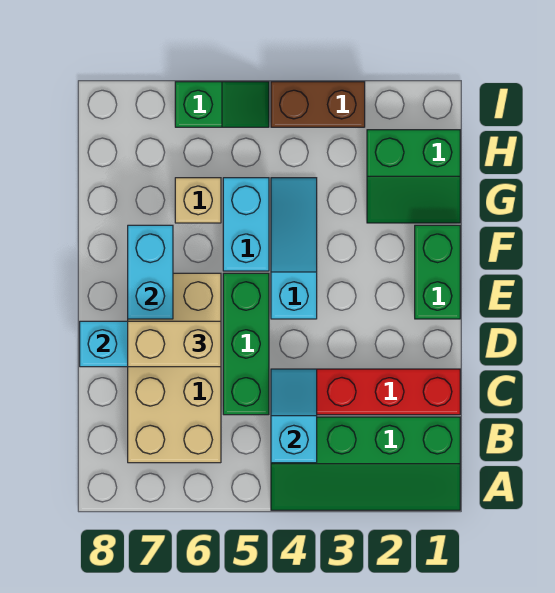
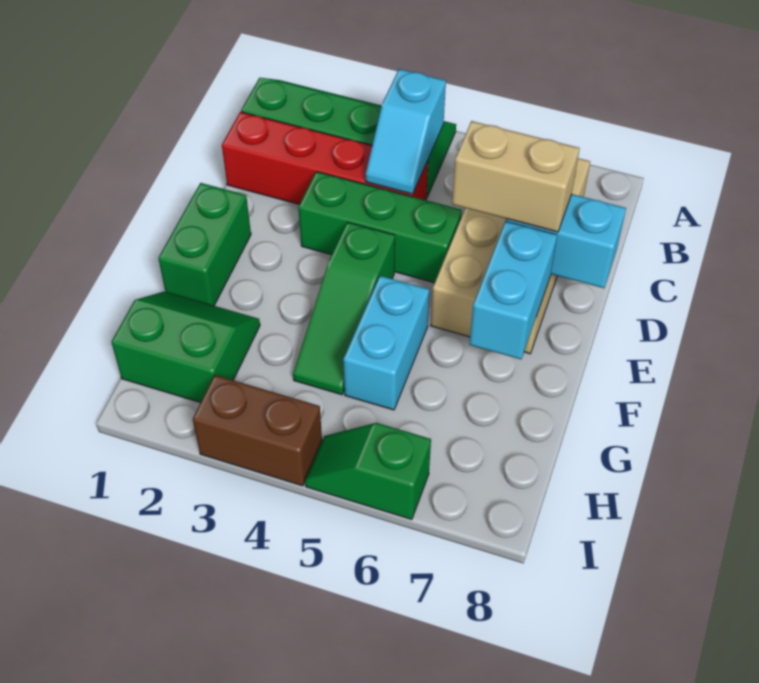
green 1x3 brick [223,273,269,415] -> green 1x3 brick turned to [298,172,462,283]
cyan 1x3 slope [271,178,317,319] -> green 1x3 slope [293,222,395,395]
tan 1x1 brick [175,178,221,223] -> none

